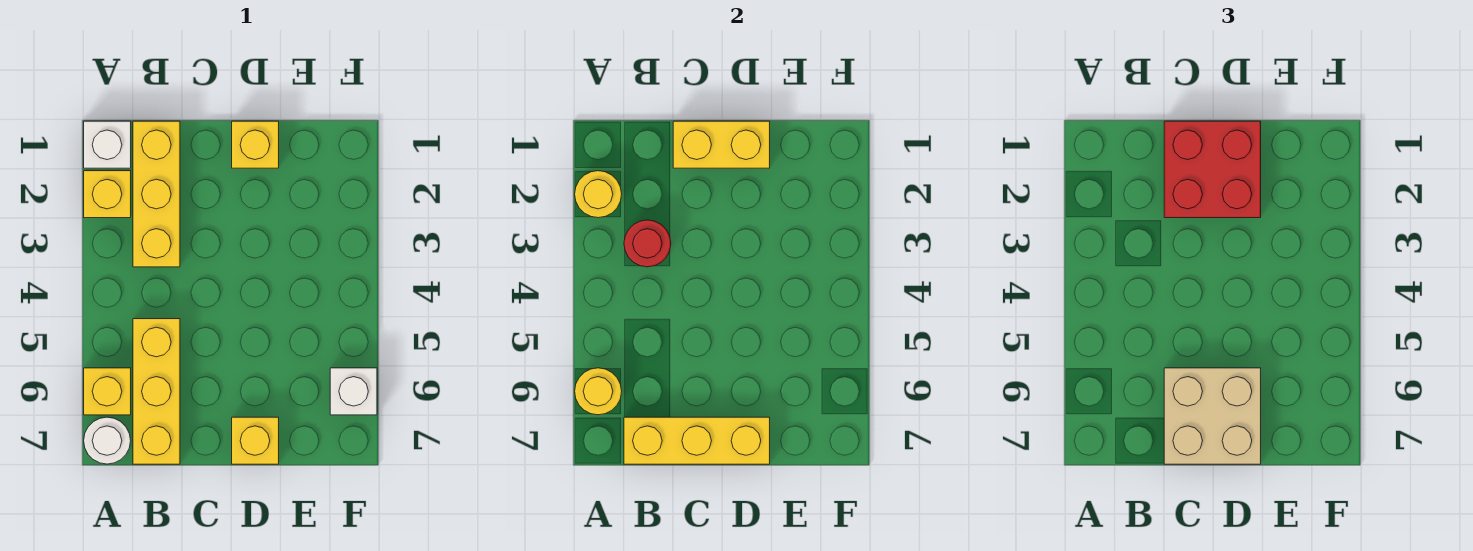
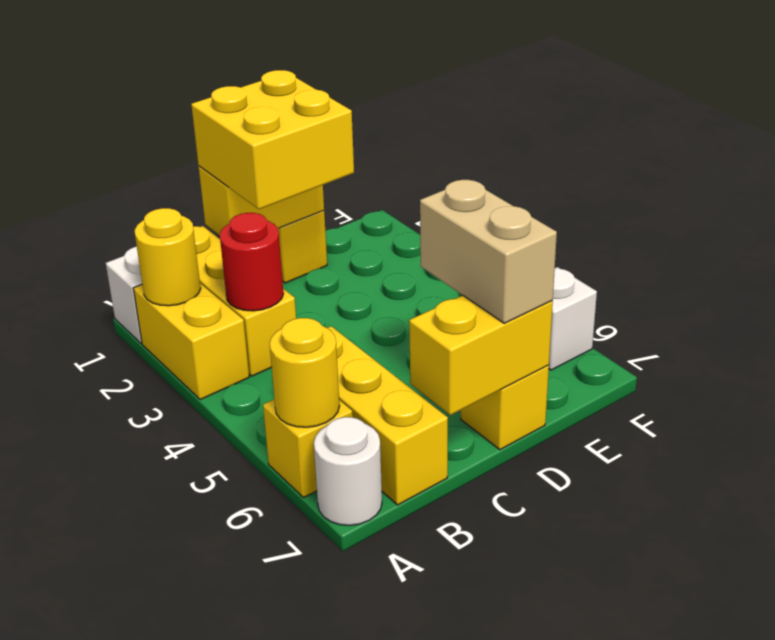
yellow 1x1 brick [84,171,131,218] -> yellow 1x2 brick [133,283,249,400]
yellow 1x3 brick [624,417,770,464] -> yellow 1x2 brick [409,295,553,415]
red 2x2 brick [1164,121,1261,218] -> yellow 2x2 brick [191,70,354,209]
tan 2x2 brick [1164,368,1261,464] -> tan 1x2 brick [420,180,557,323]

